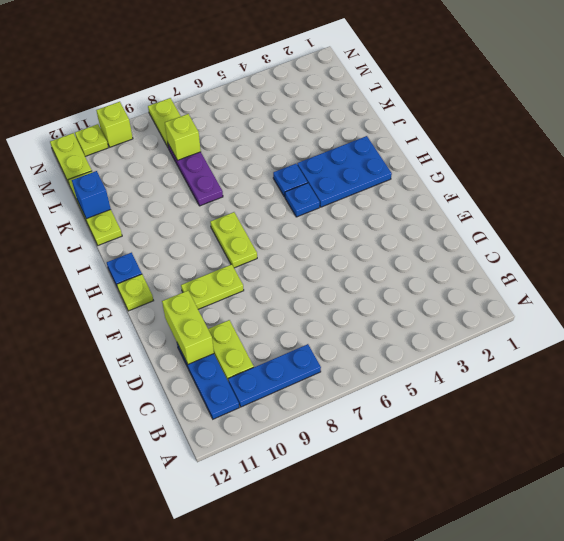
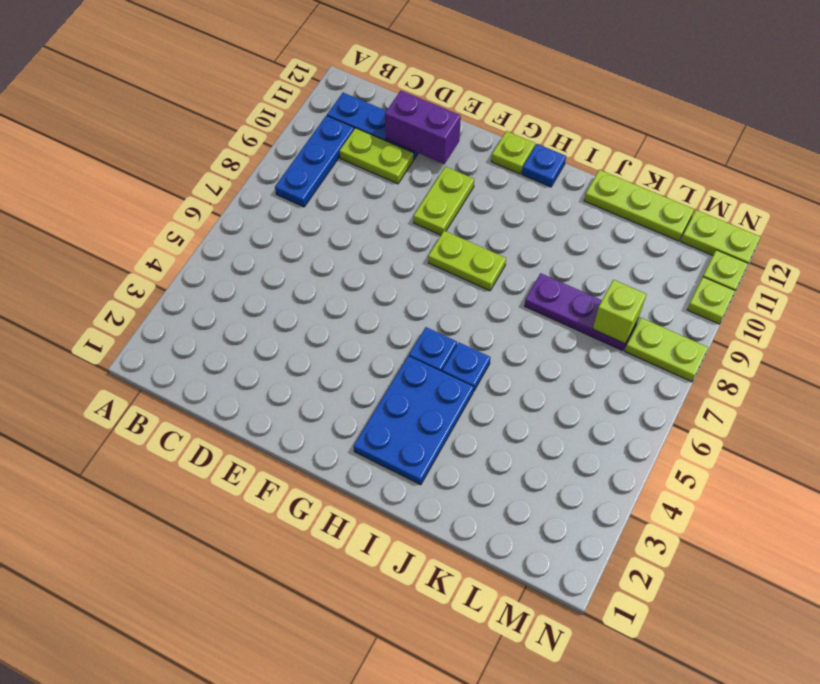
lime 1x2 brick [162,291,214,364] -> purple 1x2 brick [385,91,461,164]
blue 1x1 brick [72,171,111,219] -> none
lime 1x1 brick [96,102,133,147] -> lime 1x1 plate [687,277,735,324]

